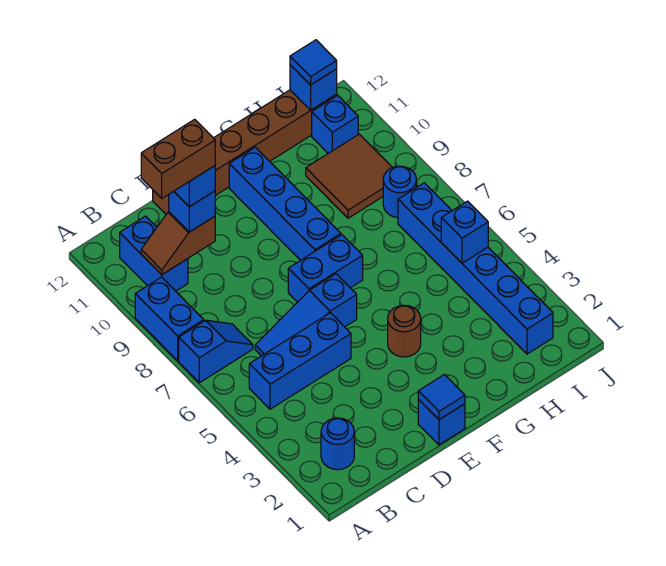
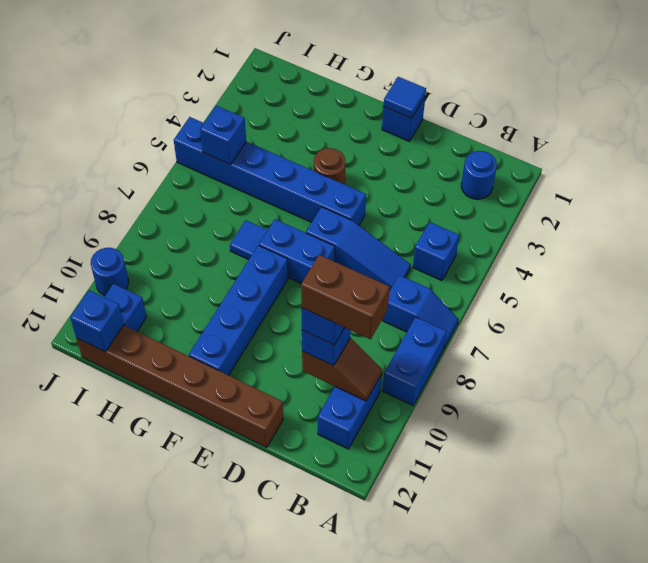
blue 1x2 slope [179,320,253,383] -> blue 1x2 slope turned to [382,275,459,349]
blue 1x3 brick [249,313,351,409] -> blue 1x1 brick [413,222,459,281]
brown 2x2 tile [306,134,392,218] -> none
blue 1x6 brick [398,183,553,354] -> blue 1x6 brick turned to [174,117,366,225]
blue 1x1 round brick [383,166,416,218] -> blue 1x1 round brick moved to [91,248,129,296]
blue 1x1 tile [290,40,337,85] -> blue 1x1 tile moved to [230,220,267,260]

